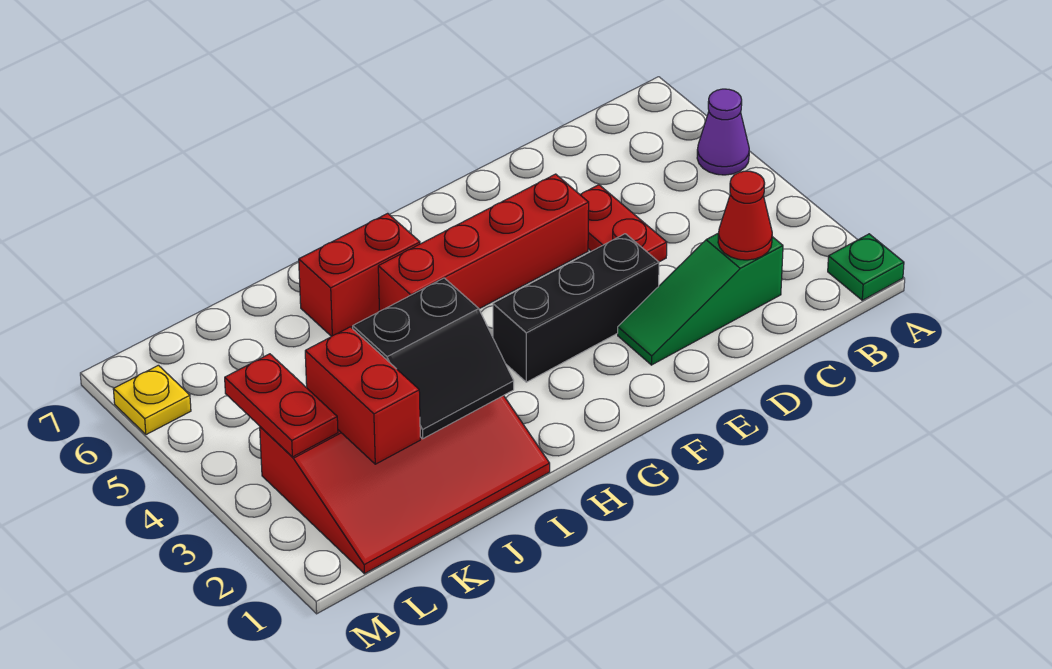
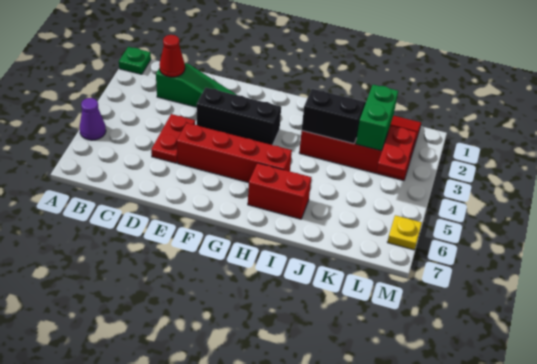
red 1x2 brick [305,327,420,464] -> green 1x2 brick [356,85,398,151]

